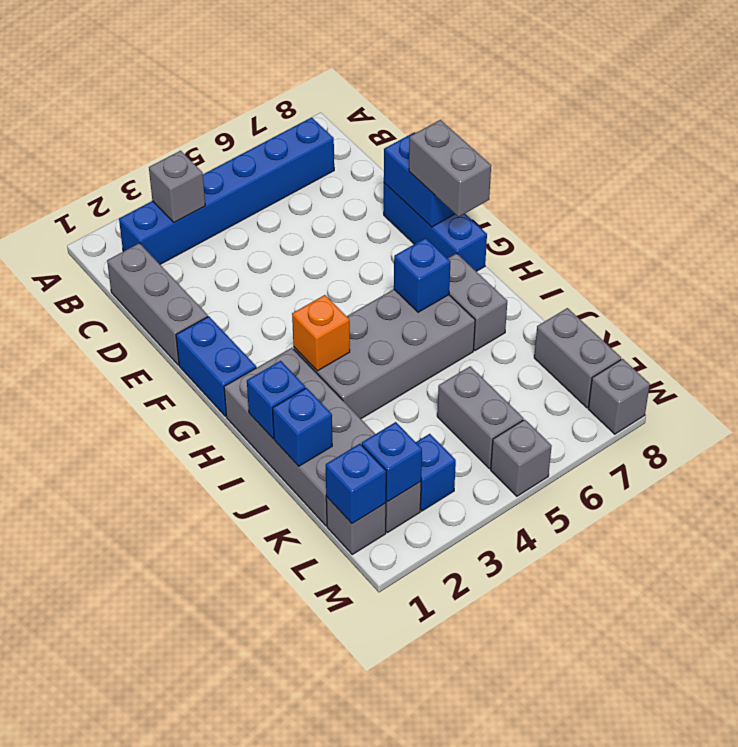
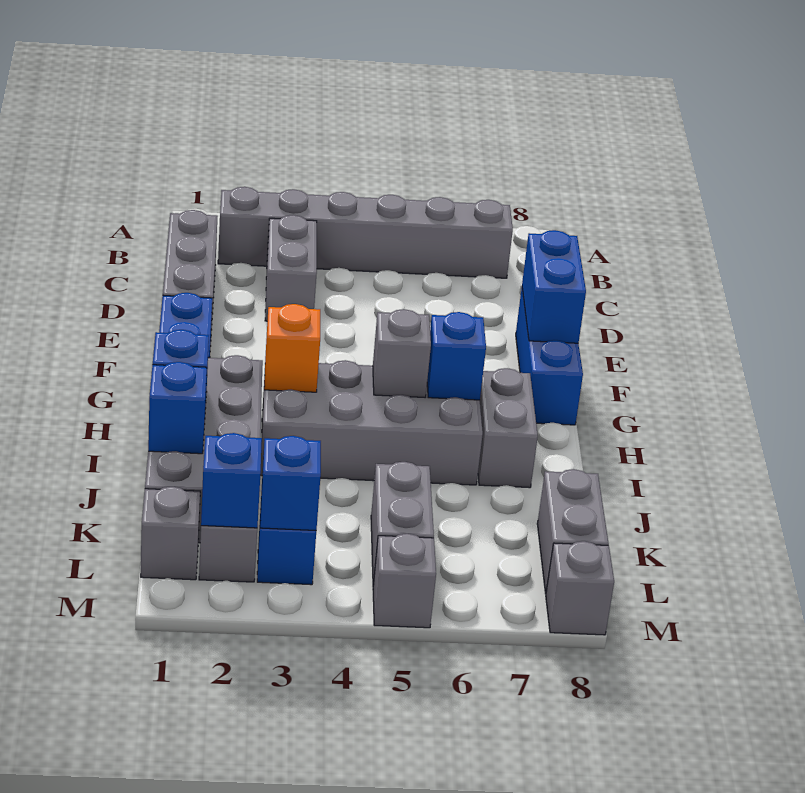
blue 1x6 brick [119,118,334,264] -> grey 1x6 brick [218,187,513,278]
grey 1x1 brick [149,151,205,222] -> grey 1x1 brick moved to [373,309,431,397]
grey 1x2 brick [409,120,491,217] -> grey 1x2 brick moved to [265,215,317,321]
blue 1x1 brick [326,444,386,524] -> blue 1x1 brick moved to [260,436,321,530]

